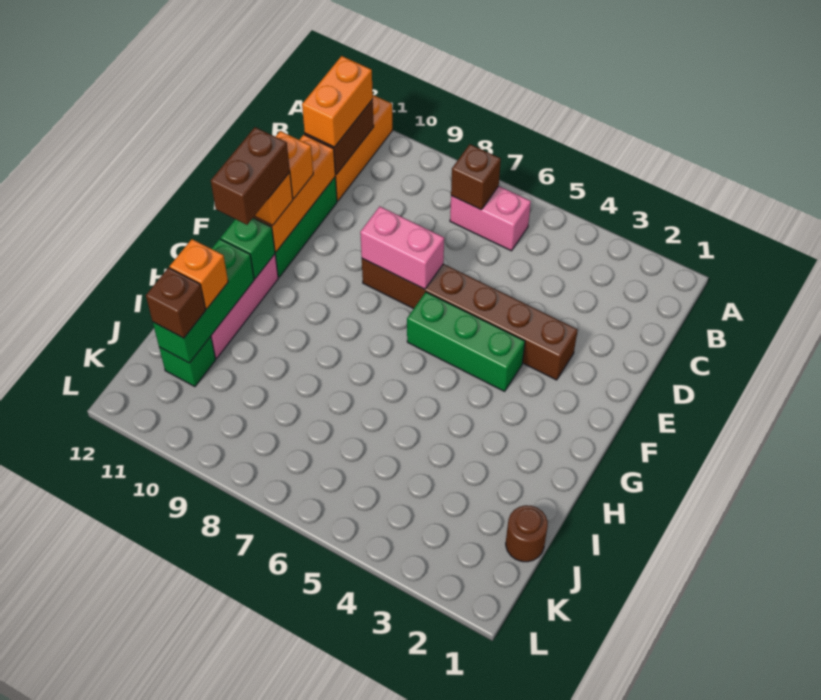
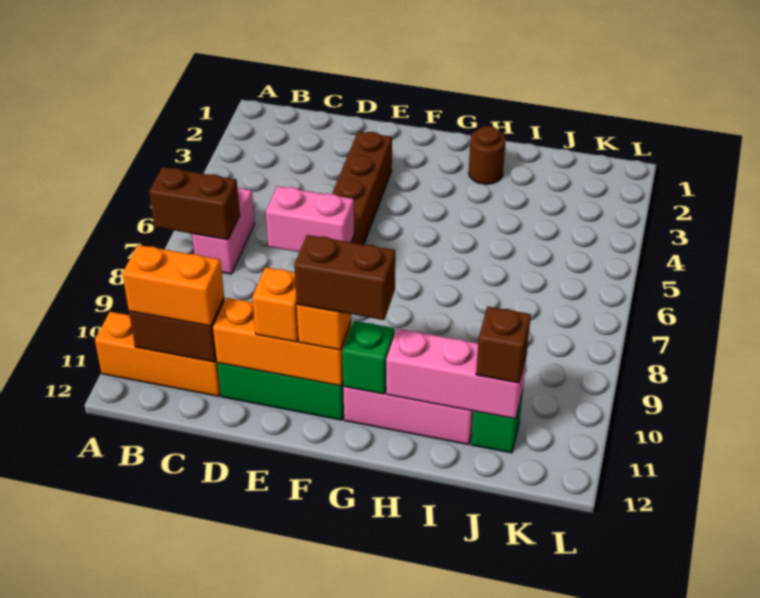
brown 1x1 brick [451,144,501,210] -> brown 1x2 brick [149,167,240,240]
pink 1x2 brick [360,206,444,289] -> pink 1x2 brick turned to [266,186,354,252]
green 1x3 brick [407,292,525,391] -> none
green 1x3 brick [153,239,254,363] -> pink 1x3 brick [386,329,527,419]
orange 1x1 brick [170,239,228,309] -> none
brown 1x1 round brick [506,505,548,562] -> brown 1x1 round brick moved to [469,126,506,184]

